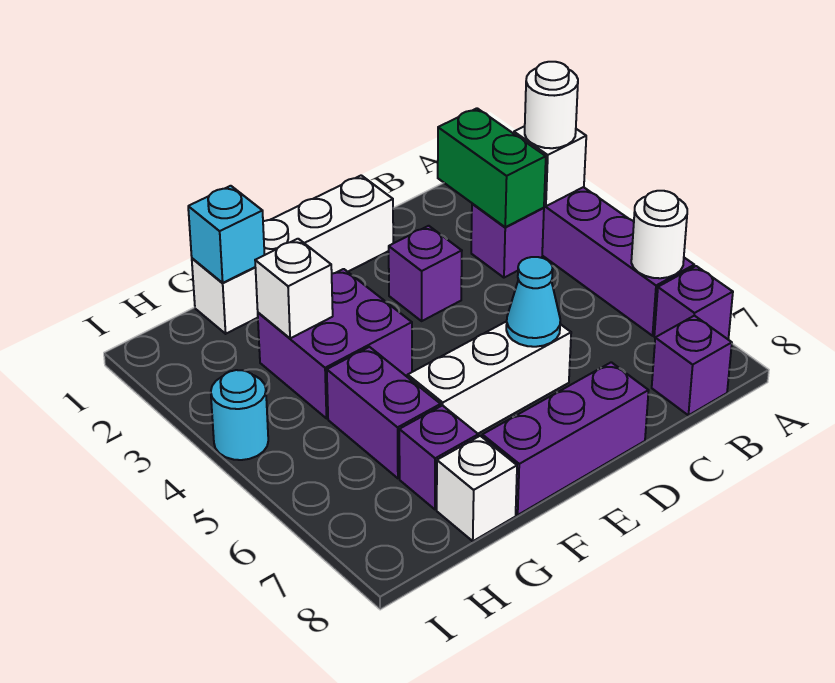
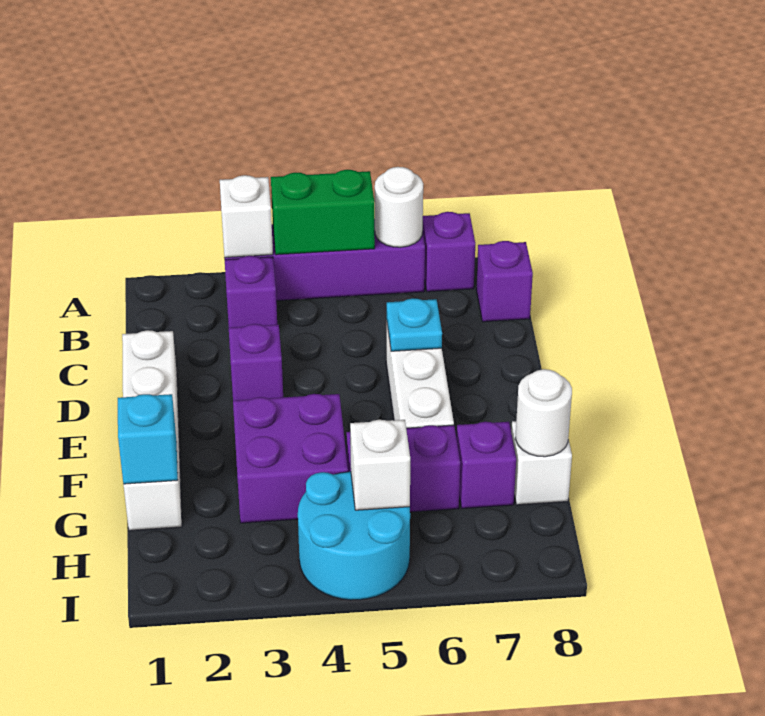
white 1x1 round brick [525,62,578,148] -> white 1x1 round brick moved to [515,369,572,457]
green 1x2 brick [438,108,546,227] -> green 1x2 brick moved to [271,170,375,255]
cyan 1x1 cone [506,257,560,347] -> cyan 1x1 plate [387,298,442,351]
purple 1x3 brick [482,362,649,515] -> none
white 1x1 brick [255,239,333,338] -> white 1x1 brick moved to [350,420,410,510]
cyan 1x1 round brick [211,370,268,460] -> cyan 2x2 round brick [298,472,410,600]

